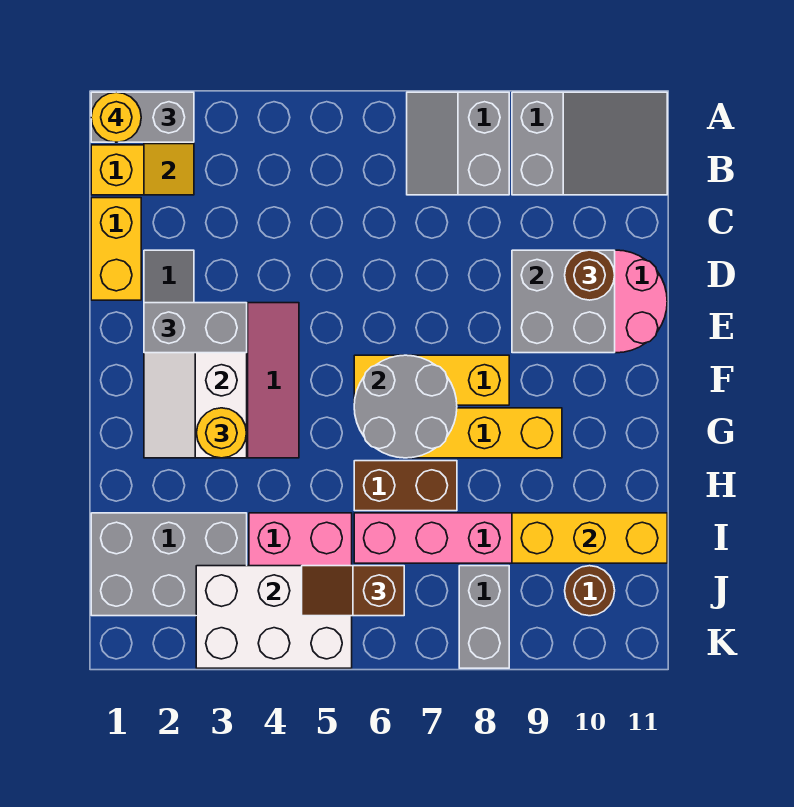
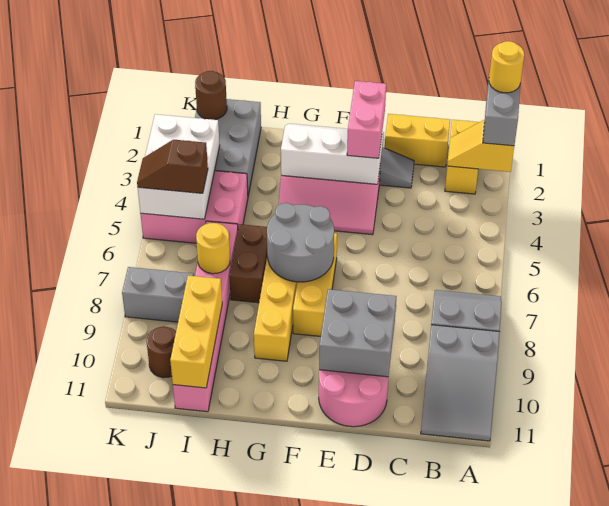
brown 1x1 round brick [565,250,615,300] -> brown 1x1 round brick moved to [195,71,227,120]
grey 1x2 brick [144,303,247,353] -> pink 1x2 brick [347,81,386,158]
yellow 1x1 round brick [197,408,247,458] -> yellow 1x1 round brick moved to [196,223,230,274]
brown 1x2 slope [302,566,404,616] -> brown 1x2 slope turned to [137,140,208,193]

